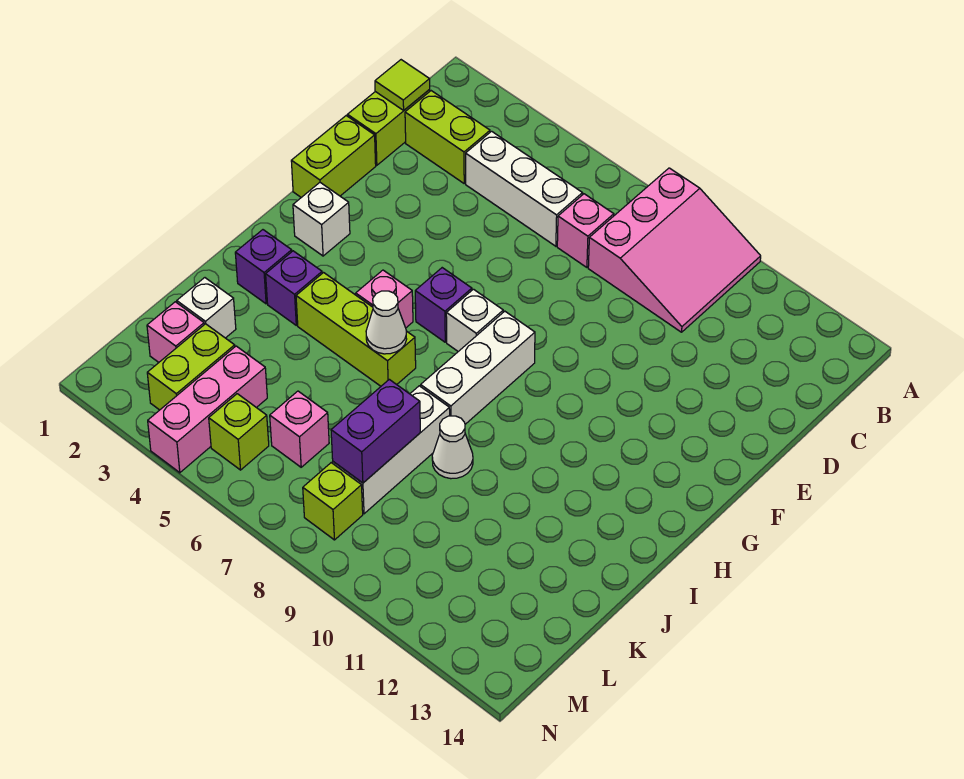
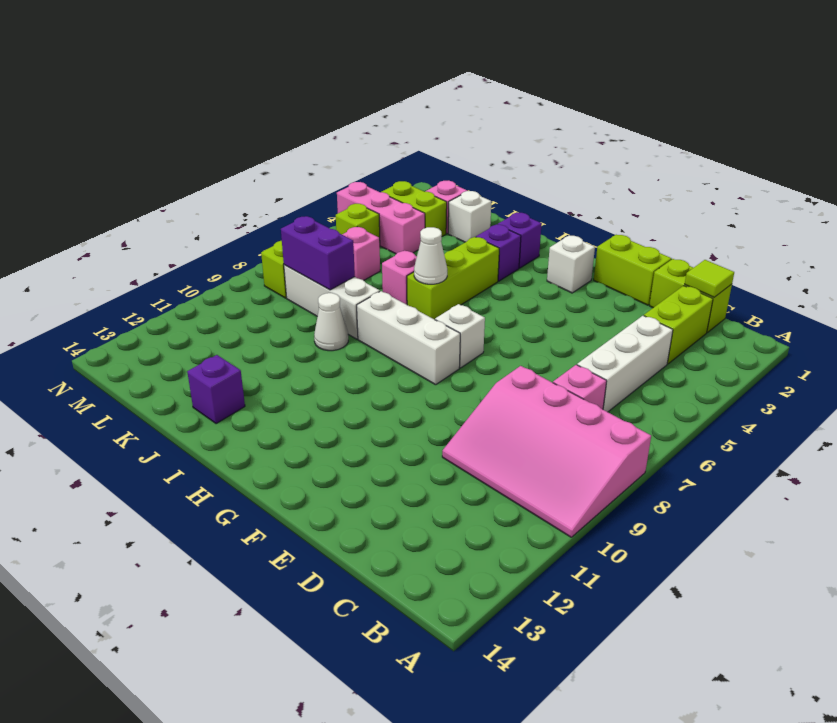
pink 3x3 slope [588,168,761,332] -> pink 3x4 slope [442,366,651,537]
purple 1x1 brick [415,268,472,342] -> purple 1x1 brick moved to [187,355,245,424]
pink 1x1 brick [356,270,413,328] -> pink 1x1 brick moved to [382,251,417,305]

